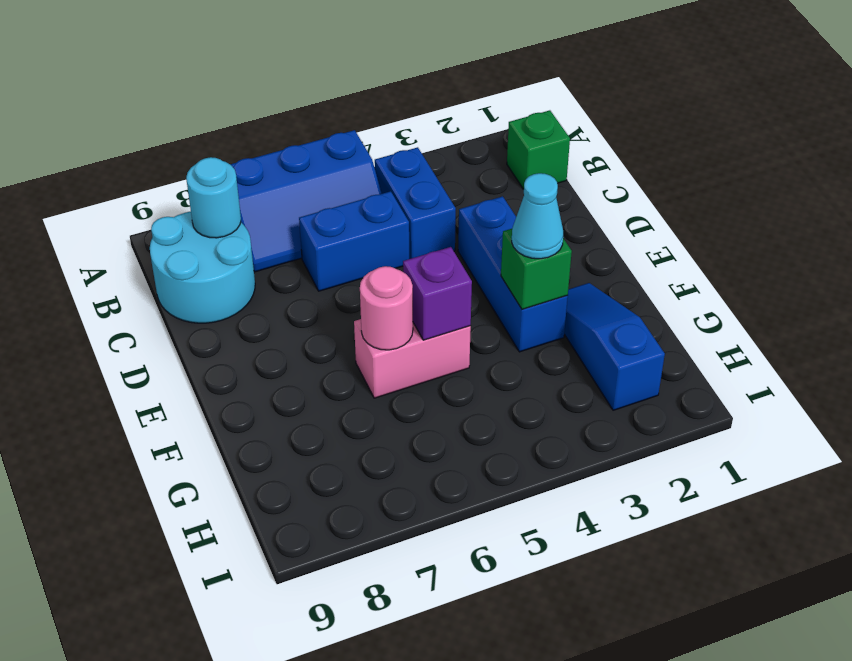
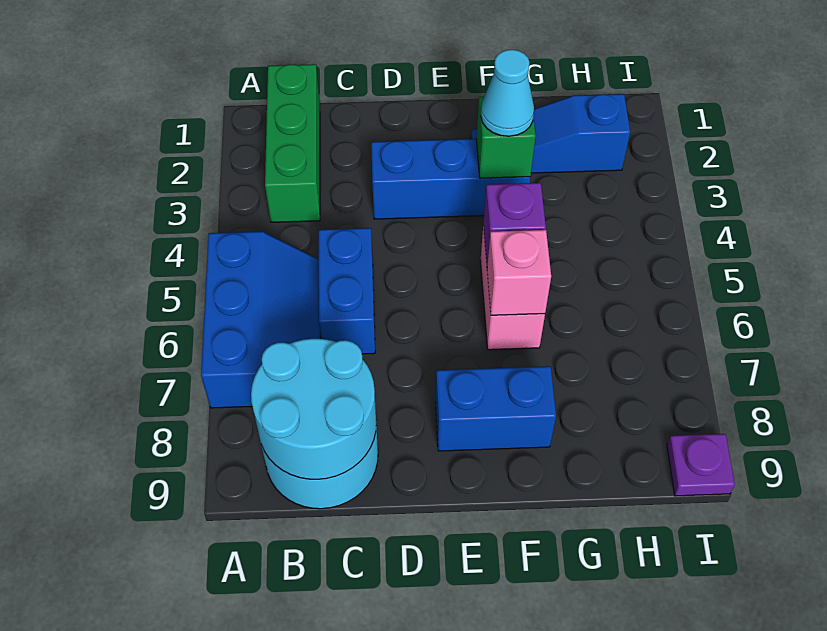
green 1x1 brick [507,110,570,189] -> green 1x3 brick [265,64,320,222]
blue 1x2 brick [375,147,456,259] -> blue 1x2 brick moved to [435,366,556,451]
cyan 1x1 round brick [186,157,241,238] -> cyan 2x2 round brick [251,339,376,479]
pink 1x1 round brick [360,266,413,350] -> pink 1x1 brick [487,230,551,315]
none -> purple 1x1 plate [667,434,735,496]

